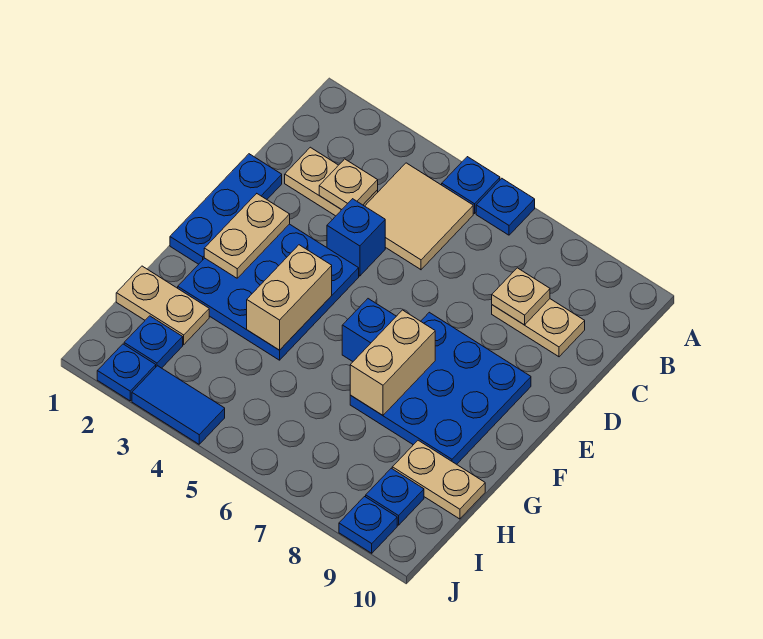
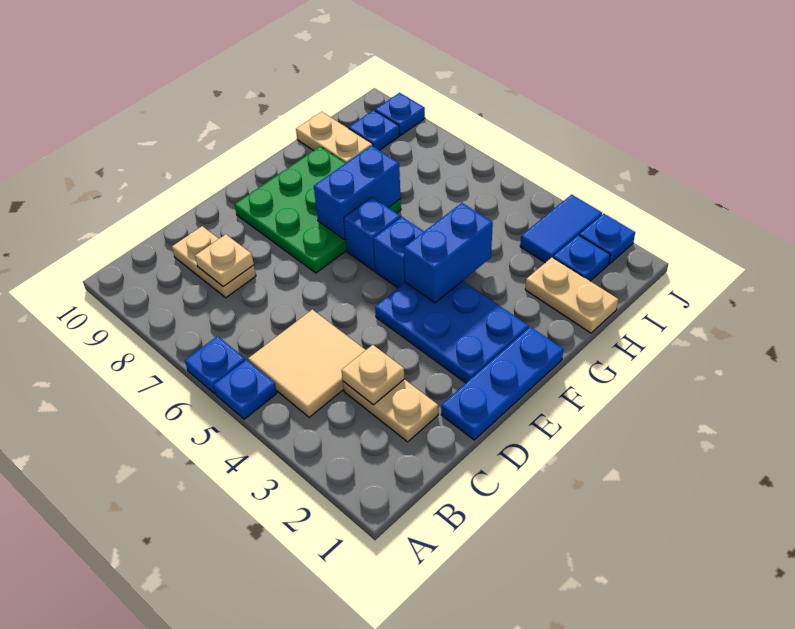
blue 1x1 brick [327,199,385,276] -> blue 1x1 brick moved to [374,217,424,288]
blue 3x3 plate [178,224,359,360] -> blue 2x3 plate [375,281,529,383]
tan 1x2 plate [204,194,290,278] -> none
blue 3x3 plate [350,312,531,464] -> green 3x3 plate [235,147,401,273]
tan 1x2 brick [247,245,332,350] -> blue 1x2 brick [404,203,493,303]
tan 1x2 brick [350,310,435,415] -> blue 1x2 brick [314,146,401,239]
blue 1x2 tile [132,366,225,444] -> blue 1x2 tile turned to [520,195,602,263]

